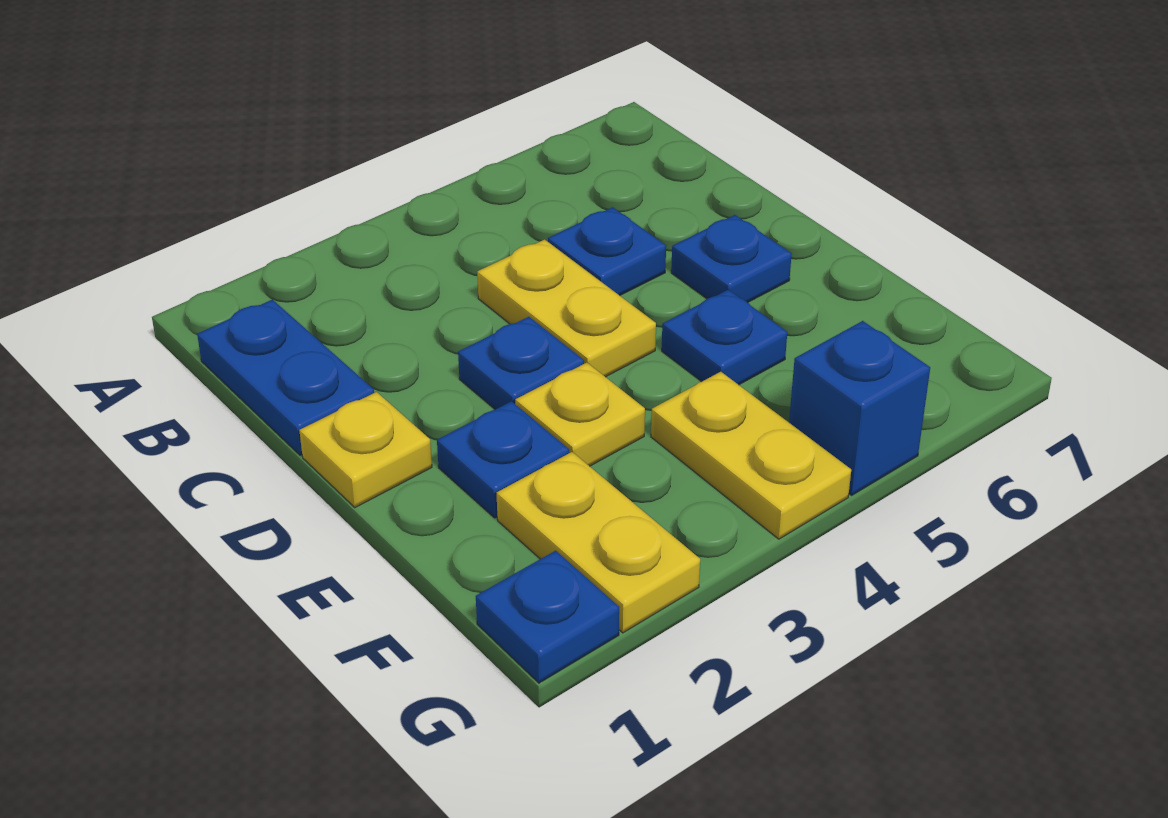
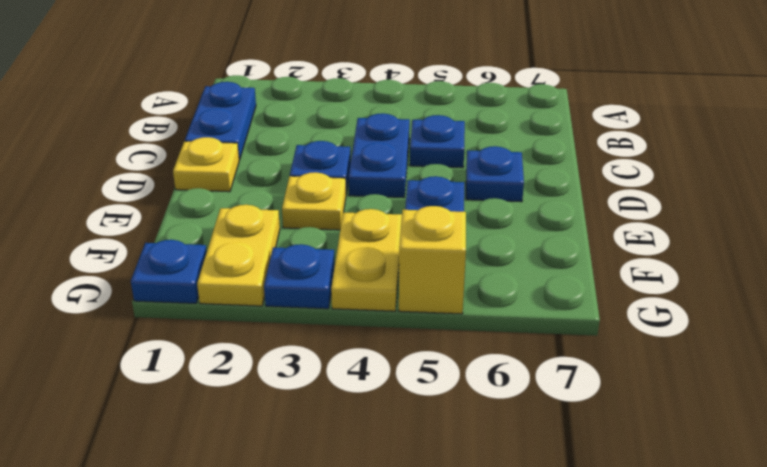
yellow 1x2 plate [477,240,656,377] -> blue 1x2 plate [349,113,410,198]
blue 1x1 plate [437,401,569,518] -> blue 1x1 plate moved to [264,244,335,309]
blue 1x1 brick [789,321,930,495] -> yellow 1x1 brick [399,206,466,314]

